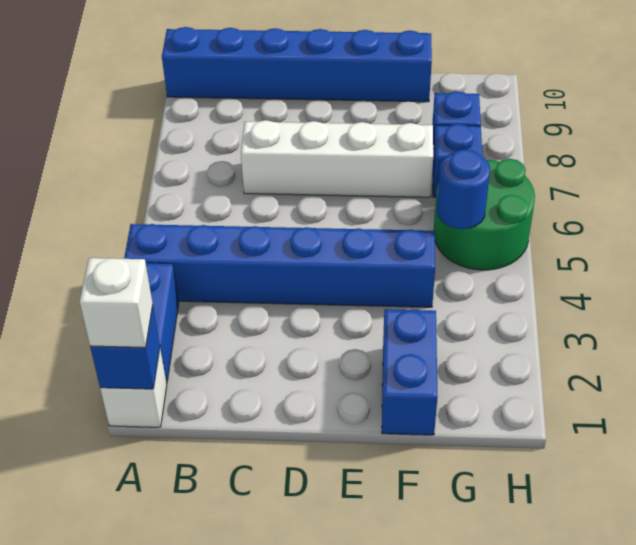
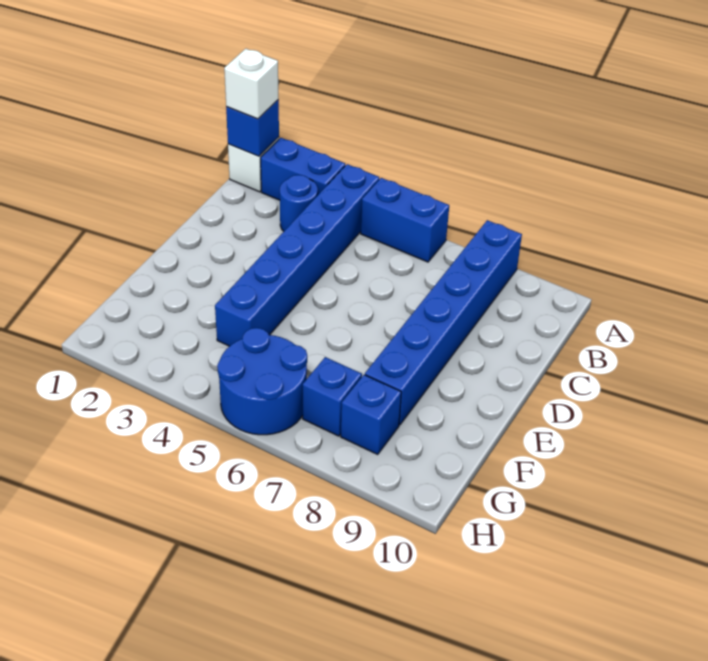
blue 1x6 brick [162,27,432,102] -> blue 1x6 brick moved to [365,220,522,425]
white 1x4 brick [241,120,433,197] -> none
blue 1x2 brick [382,309,438,435] -> blue 1x2 brick moved to [361,178,449,262]
green 2x2 round brick [434,159,535,270] -> blue 2x2 round brick [217,328,307,435]
blue 1x1 round brick [437,149,490,229] -> blue 1x1 round brick moved to [280,175,318,231]

